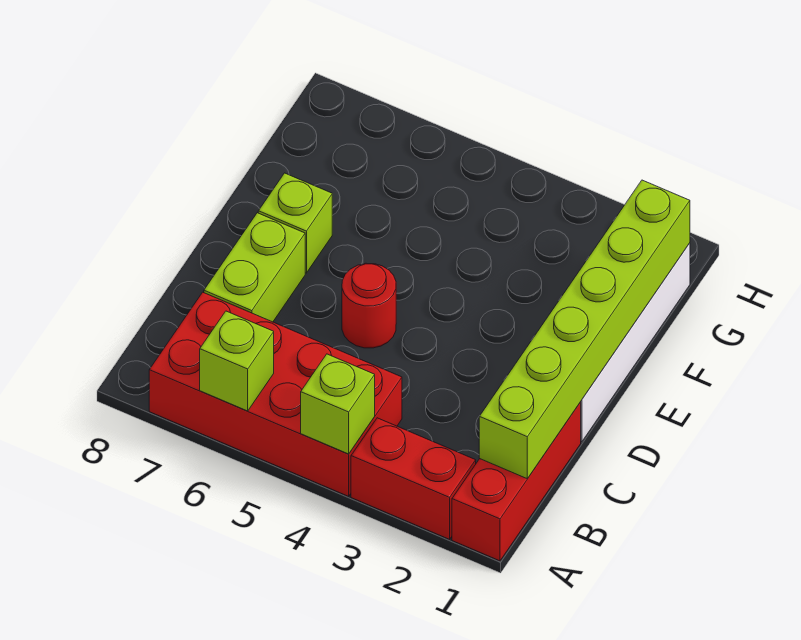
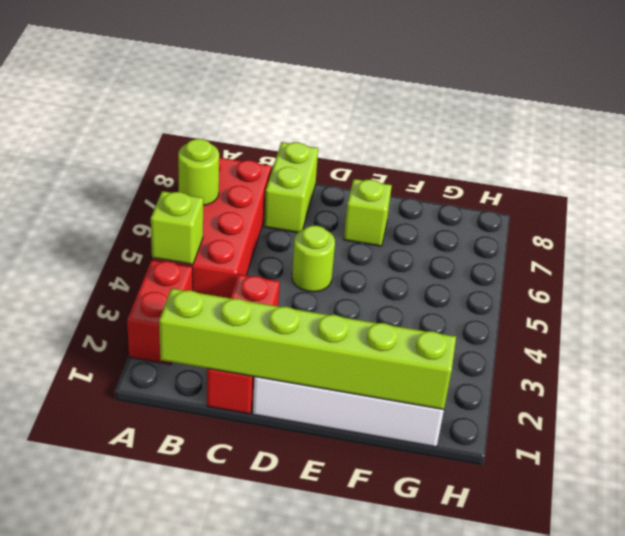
red 1x3 brick [452,402,581,561] -> red 1x3 brick turned to [207,274,280,414]
lime 1x1 brick [200,311,274,411] -> lime 1x1 round brick [178,139,219,205]
lime 1x2 brick [204,213,305,322] -> lime 1x2 brick turned to [264,142,318,233]
red 1x1 round brick [342,263,396,348] -> lime 1x1 round brick [292,226,335,292]

